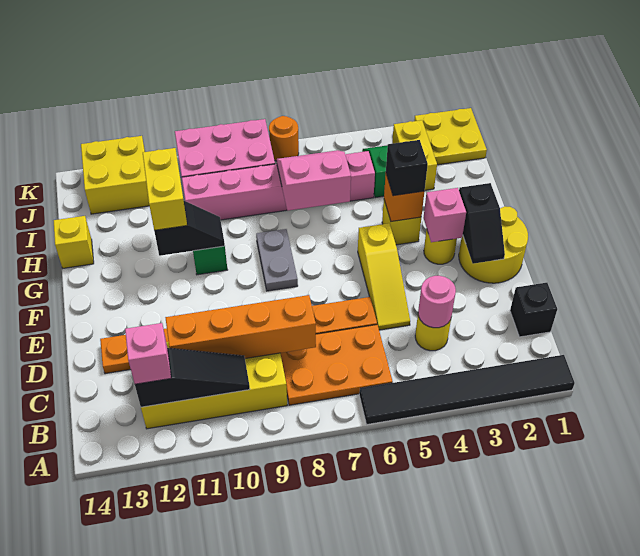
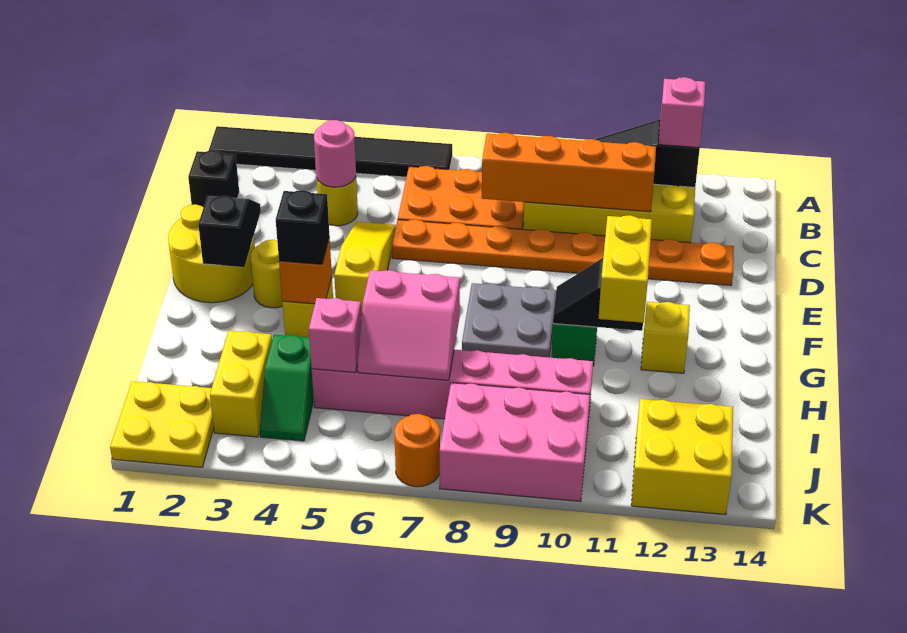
pink 1x1 brick [423,188,466,242] -> pink 1x1 brick moved to [309,298,362,372]
grey 1x2 plate [256,229,298,291] -> grey 2x2 plate [462,283,556,357]
yellow 1x1 brick [54,216,94,268] -> yellow 1x1 brick moved to [641,302,690,373]

